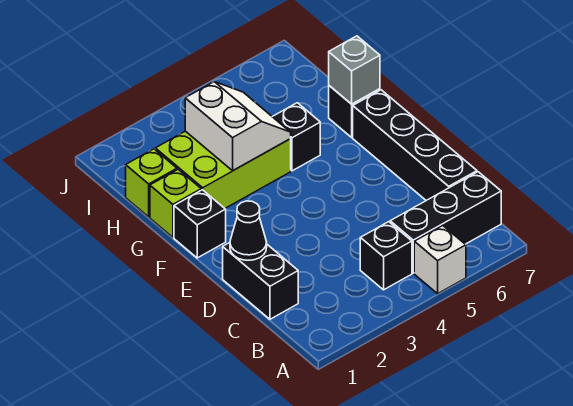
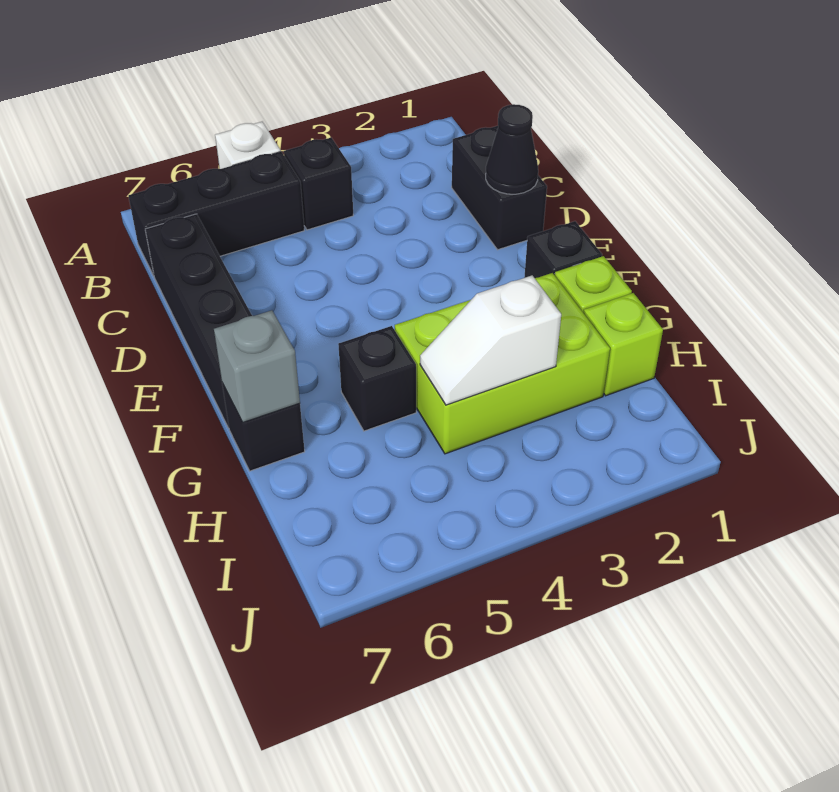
white 2x2 slope [185,82,291,171] -> white 1x2 slope [420,276,561,405]

